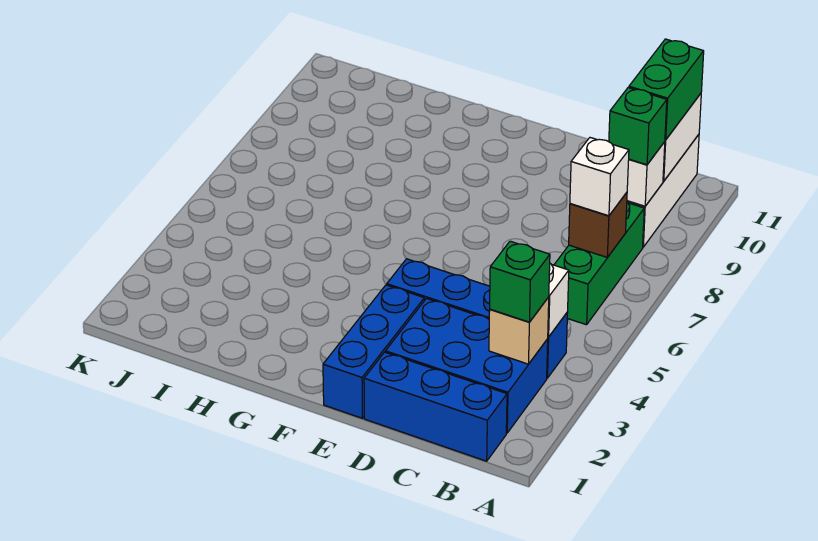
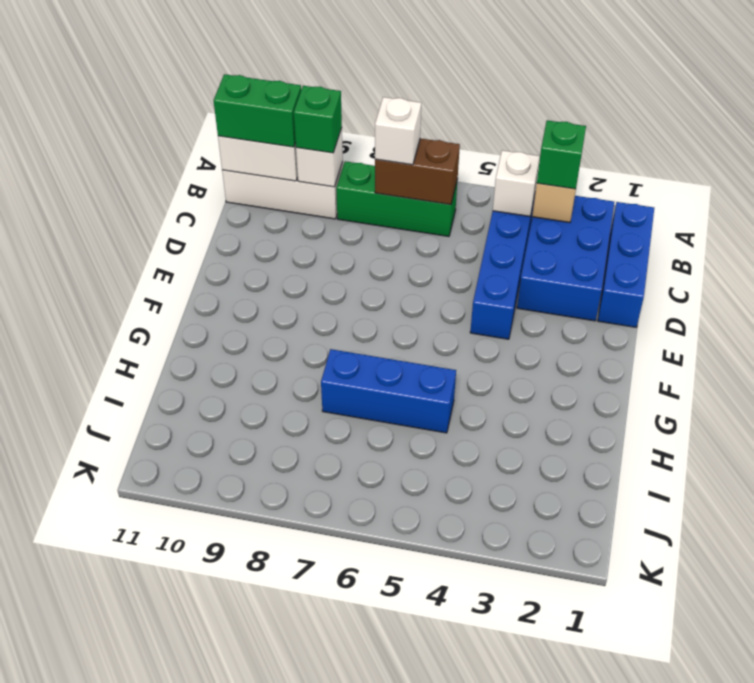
brown 1x1 brick [569,193,627,257] -> brown 1x2 brick [375,138,460,205]
blue 1x3 brick [323,285,424,418] -> blue 1x3 brick moved to [321,349,456,433]

